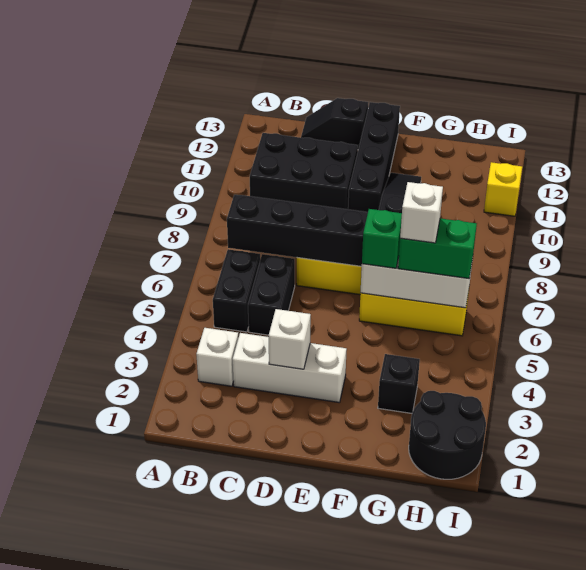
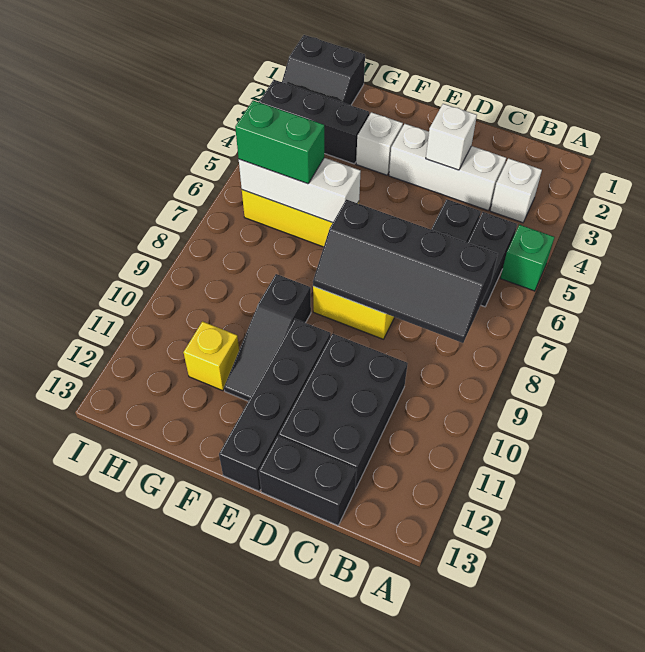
black 2x3 brick [250,133,358,209] -> black 2x3 brick turned to [279,334,408,488]
black 1x2 slope [301,98,368,149] -> black 1x2 brick [259,436,357,525]
green 1x1 brick [362,209,402,268] -> green 1x1 brick moved to [500,225,555,291]
black 1x1 brick [378,354,420,413] -> black 1x3 brick [259,80,369,164]
white 1x1 brick [400,182,443,243] -> white 1x1 brick moved to [356,112,403,175]
black 2x2 round brick [409,391,486,479] -> black 2x2 slope [282,35,365,105]
yellow 1x1 brick [484,162,522,216] -> yellow 1x1 brick moved to [183,321,239,391]

